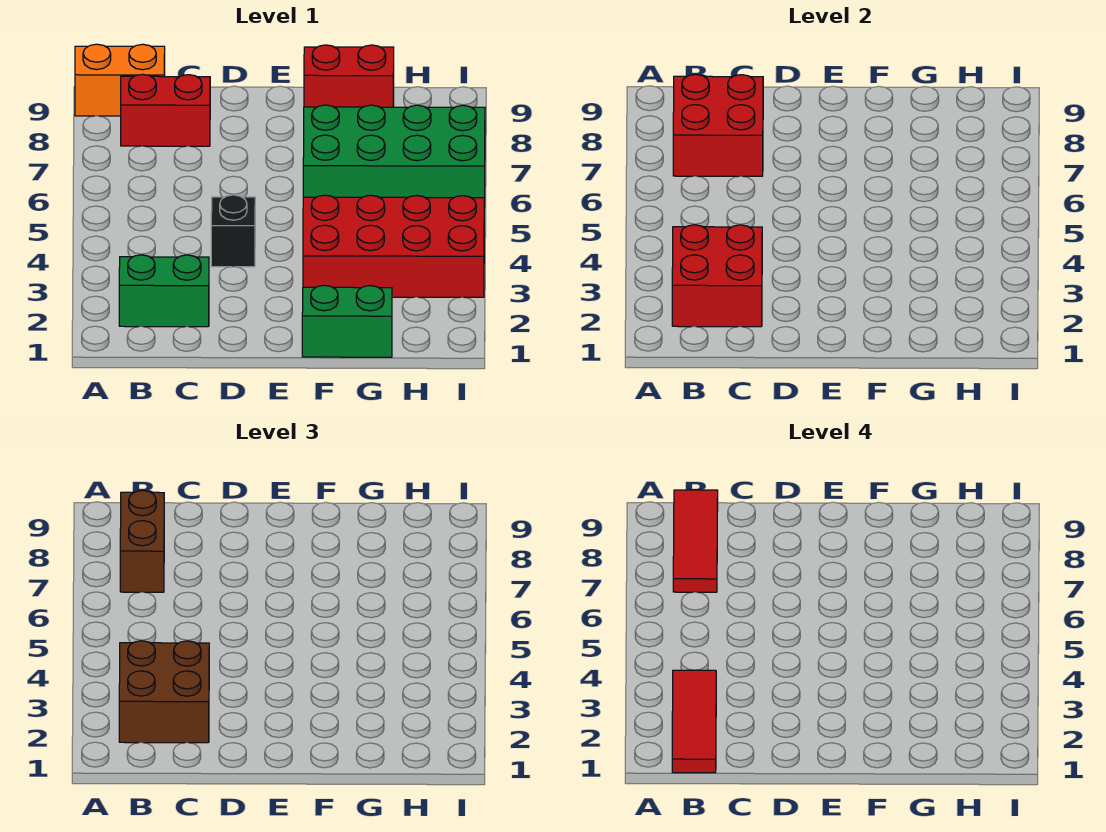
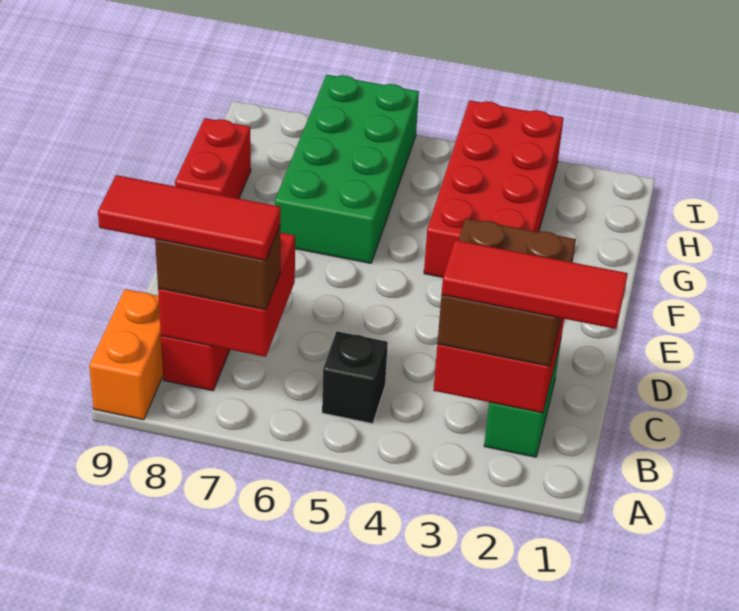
black 1x1 brick [211,195,255,267] -> black 1x1 brick moved to [322,332,388,424]
green 1x2 brick [302,285,392,357] -> none

